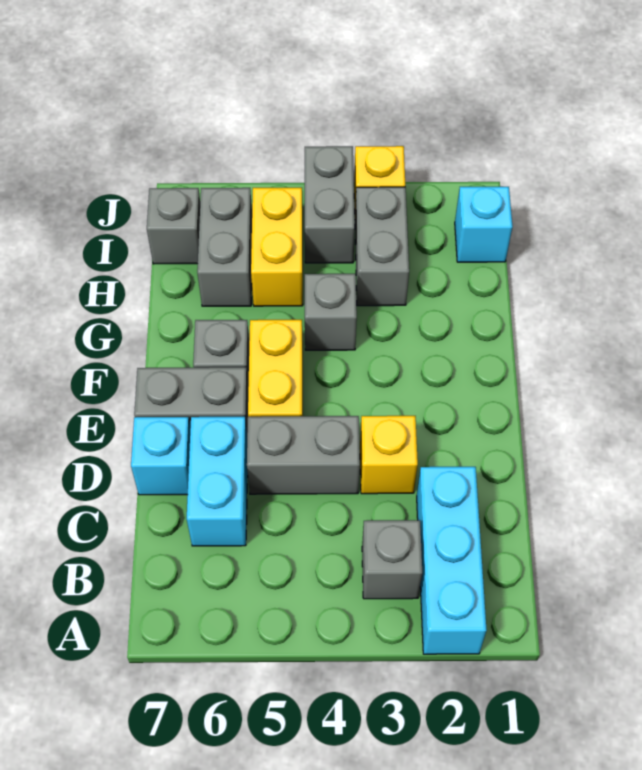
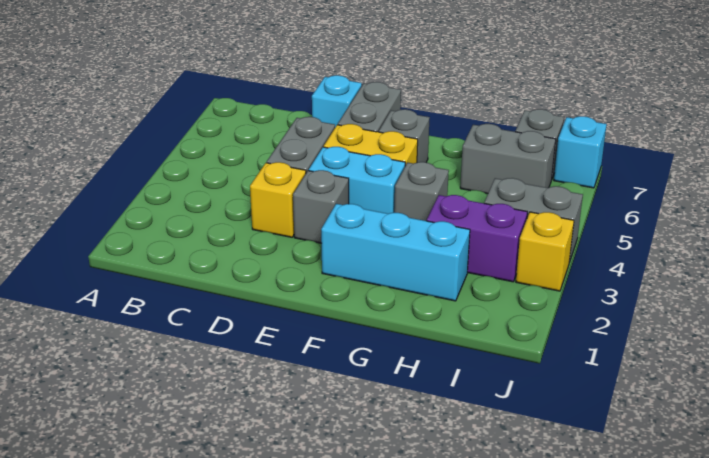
cyan 1x3 brick [417,467,486,654] -> cyan 1x3 brick moved to [321,204,470,301]
grey 1x1 brick [362,520,422,599] -> grey 1x1 brick moved to [293,170,349,243]
cyan 1x2 brick [187,417,248,546] -> cyan 1x2 brick moved to [309,147,405,214]
grey 1x2 brick [355,187,409,306] -> purple 1x2 brick [427,195,527,282]
yellow 1x2 brick [251,188,303,306] -> none
cyan 1x1 brick [455,187,513,262] -> cyan 1x1 brick moved to [554,116,607,188]

